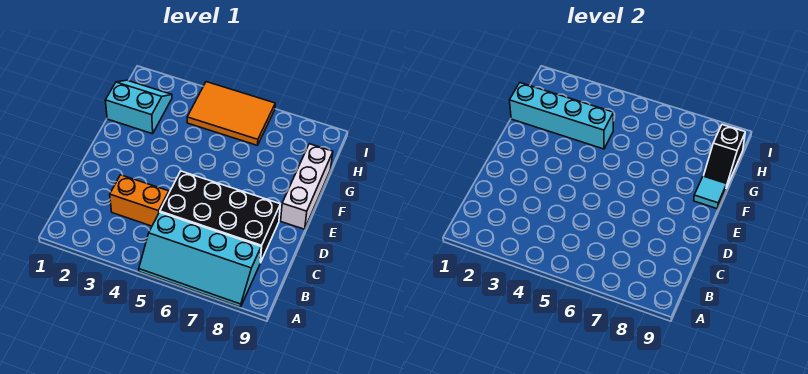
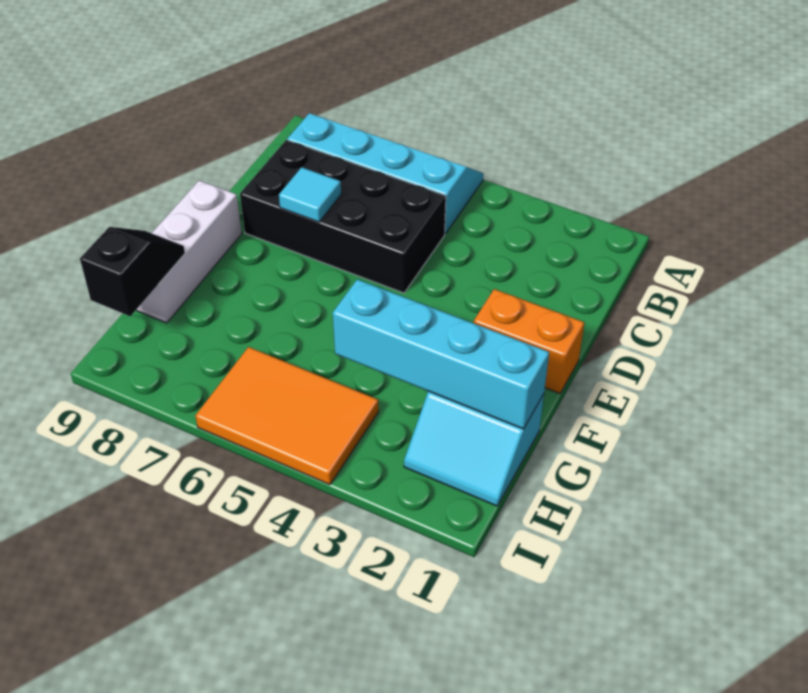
orange 1x2 brick [110,175,169,226] -> orange 1x2 brick moved to [474,289,584,393]
cyan 1x1 tile [694,176,727,209] -> cyan 1x1 tile moved to [279,167,341,222]

